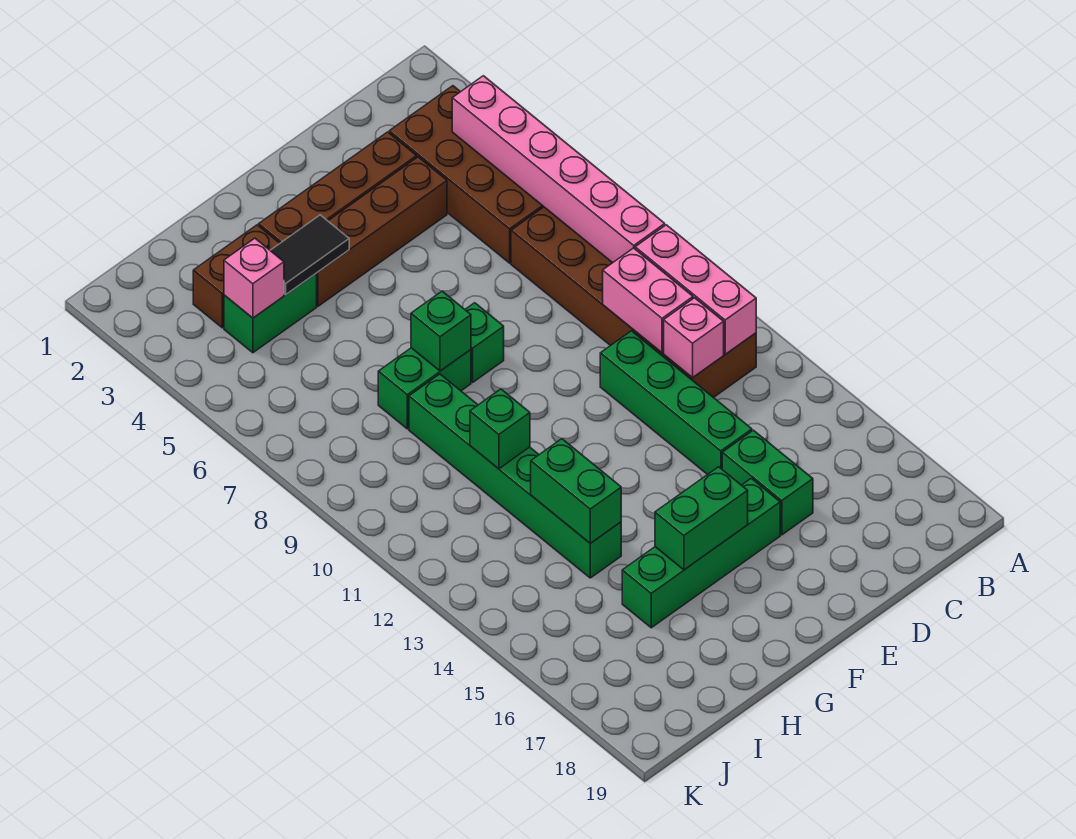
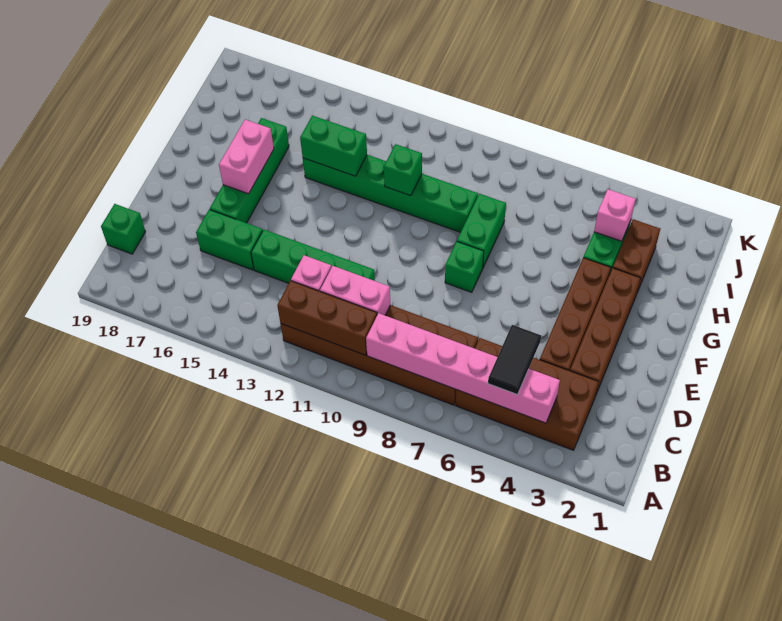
pink 1x3 brick [635,225,756,354] -> brown 1x3 brick [277,281,377,355]
green 1x2 brick [655,467,748,570] -> pink 1x2 brick [219,120,274,194]
black 1x2 tile [270,215,349,295] -> black 1x2 tile moved to [488,325,541,395]
green 1x1 brick [411,291,471,371] -> green 1x1 brick moved to [101,204,146,254]

